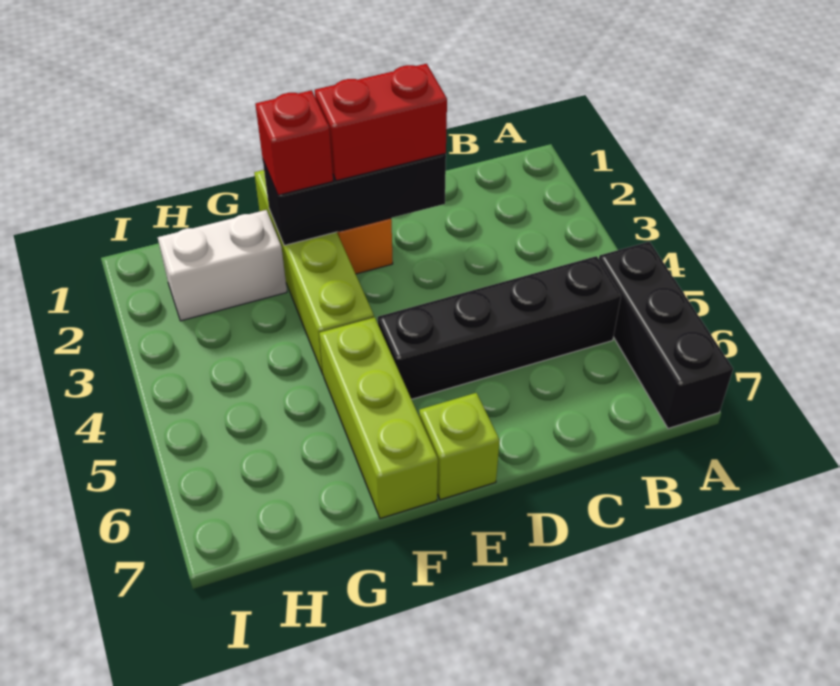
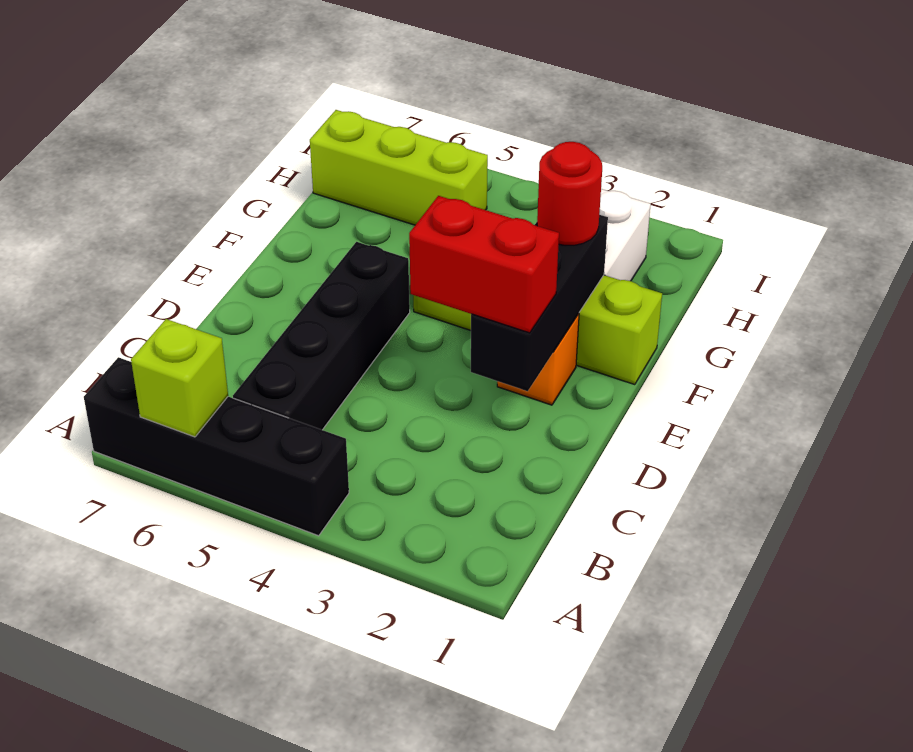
black 1x3 brick [599,242,733,428] -> black 1x4 brick [84,357,349,536]
red 1x2 brick [315,64,447,181] -> red 1x2 brick turned to [409,196,559,333]
lime 1x1 brick [419,393,500,500] -> lime 1x1 brick moved to [131,319,228,437]
red 1x1 brick [255,90,333,195] -> red 1x1 round brick [537,142,602,245]
lime 1x3 brick [319,317,438,519] -> lime 1x3 brick moved to [310,110,488,225]

